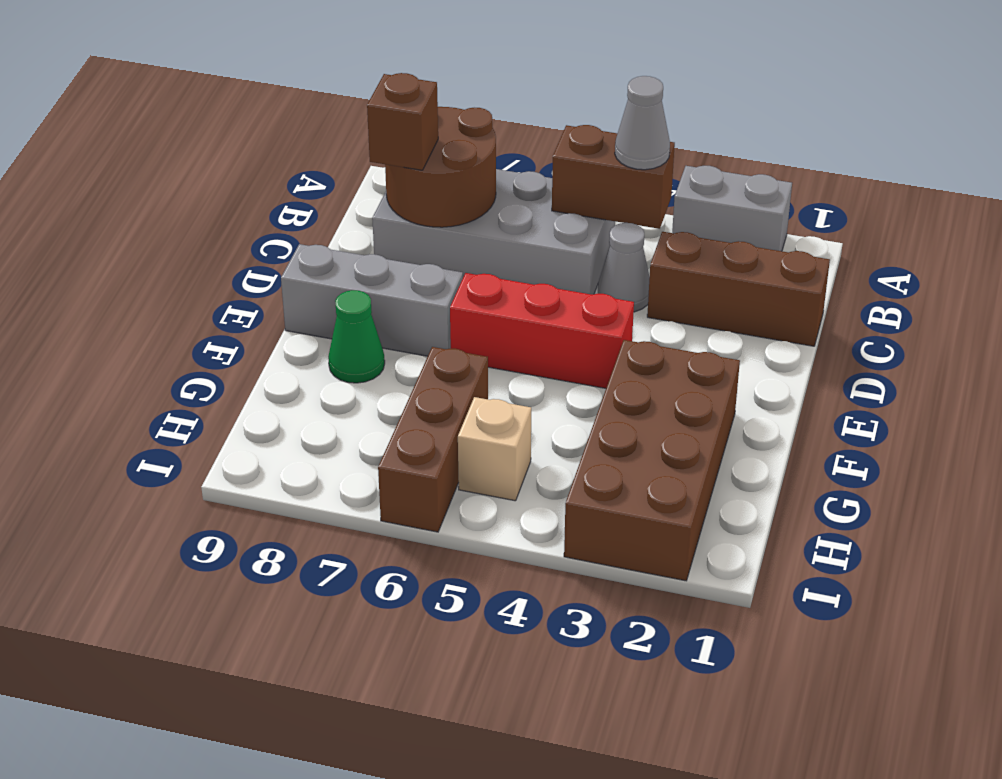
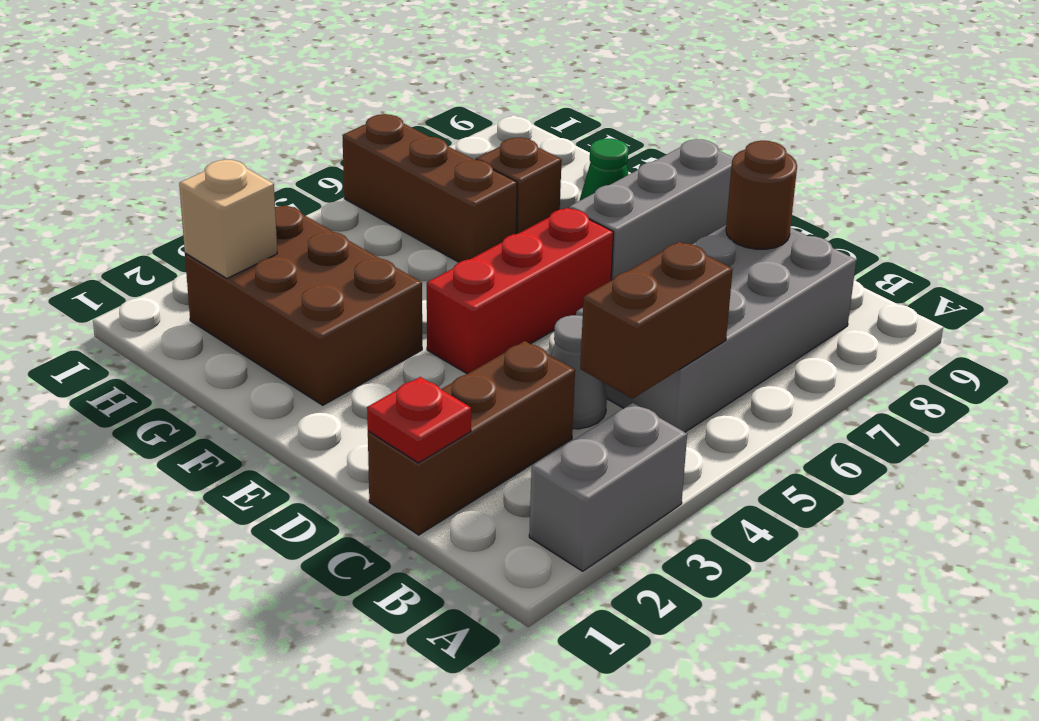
grey 1x1 cone [615,76,670,170] -> none
brown 2x2 round brick [385,107,496,227] -> brown 1x1 round brick [726,141,797,249]
none -> red 1x1 plate [367,377,471,463]
brown 1x1 brick [367,73,438,170] -> brown 1x1 brick moved to [476,138,562,234]
brown 2x4 brick [564,340,740,581] -> brown 2x3 brick [185,205,422,405]
tan 1x1 brick [458,397,531,501] -> tan 1x1 brick moved to [179,159,277,278]

